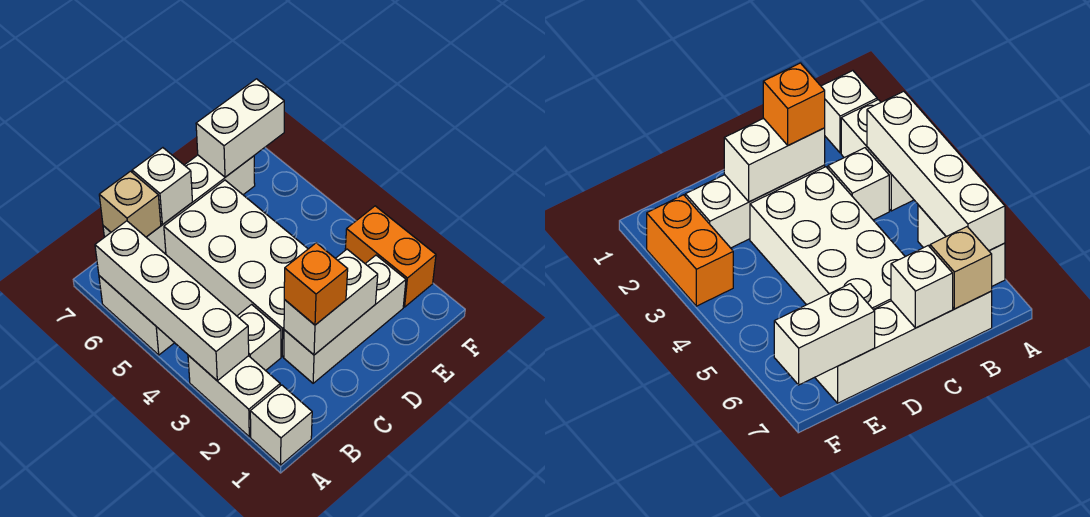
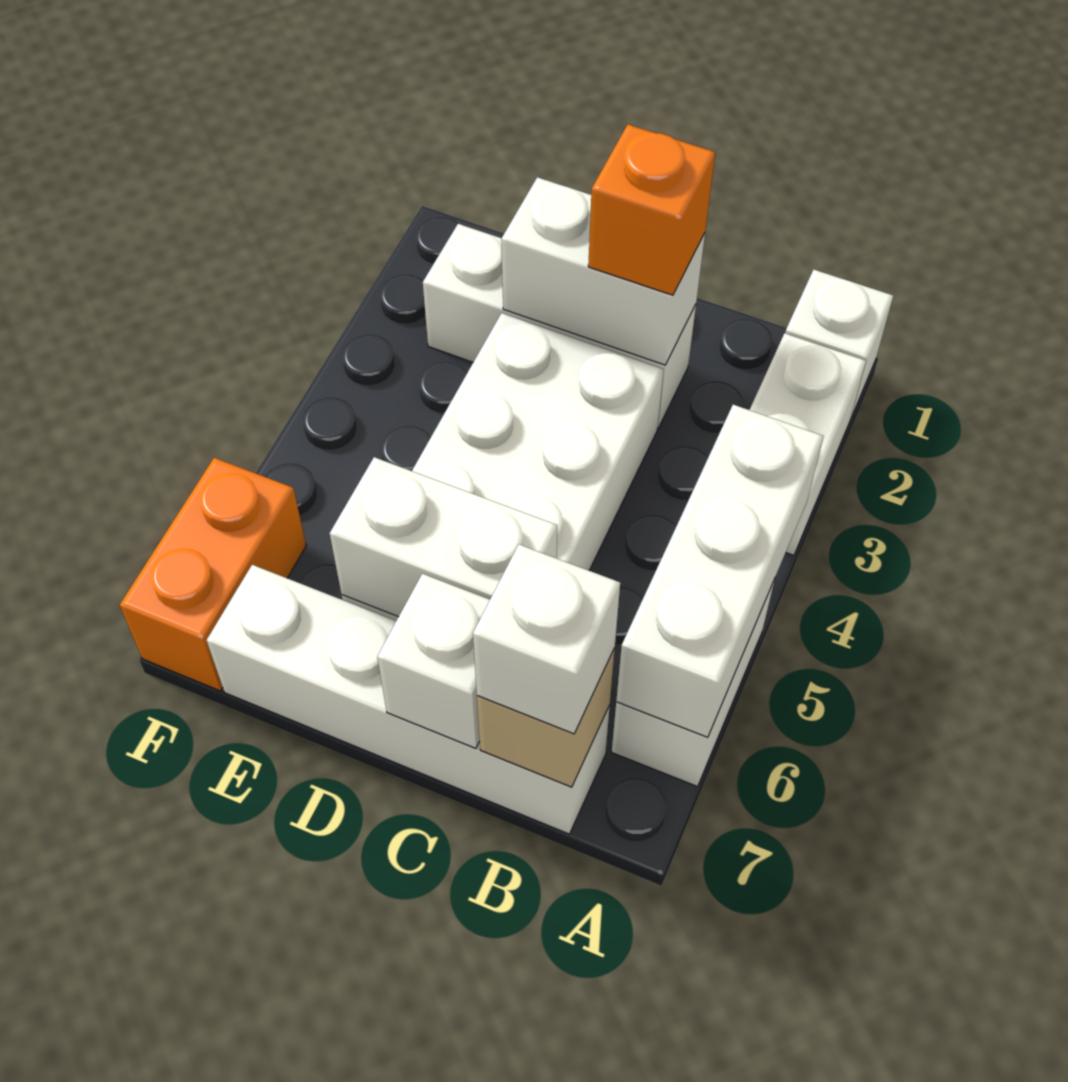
white 1x4 brick [95,221,249,381] -> white 1x3 brick [616,405,823,737]
white 1x1 brick [237,304,281,371] -> white 1x1 brick moved to [473,545,620,734]
white 1x2 brick [196,79,284,177] -> white 1x2 brick moved to [330,457,557,617]
orange 1x2 brick [345,206,436,307] -> orange 1x2 brick moved to [120,458,306,691]

